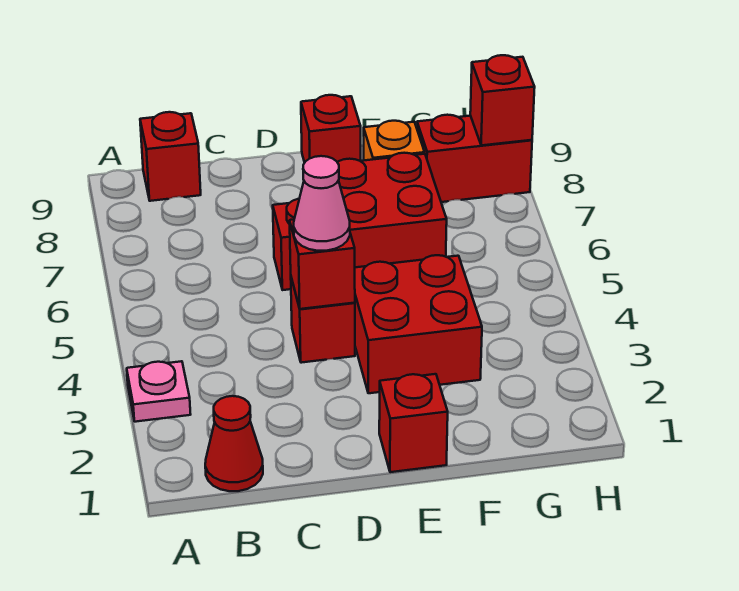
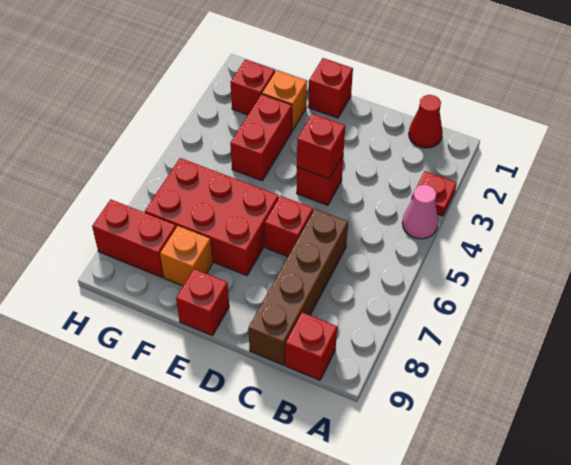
pink 1x1 plate [127,361,191,422] -> red 1x1 plate [411,171,457,216]
none -> brown 1x4 brick [248,209,348,365]
pink 1x1 cone [294,156,350,251] -> pink 1x1 cone moved to [402,184,438,239]
red 2x2 brick [355,255,482,393] -> red 1x2 brick [230,94,292,181]
red 2x2 brick [337,153,447,267] -> red 2x3 brick [145,158,279,275]
none -> orange 1x1 brick [262,71,307,131]
red 1x1 brick [470,55,535,145] -> red 1x1 brick moved to [230,59,275,115]

